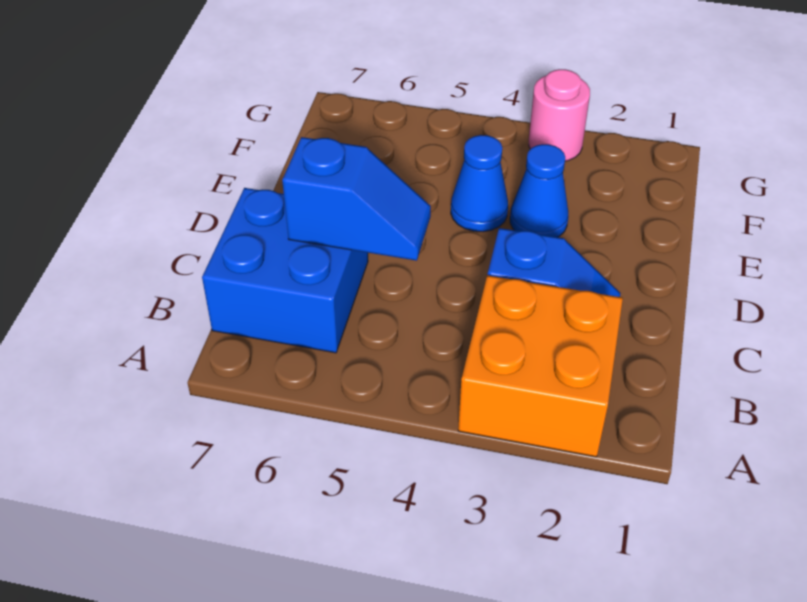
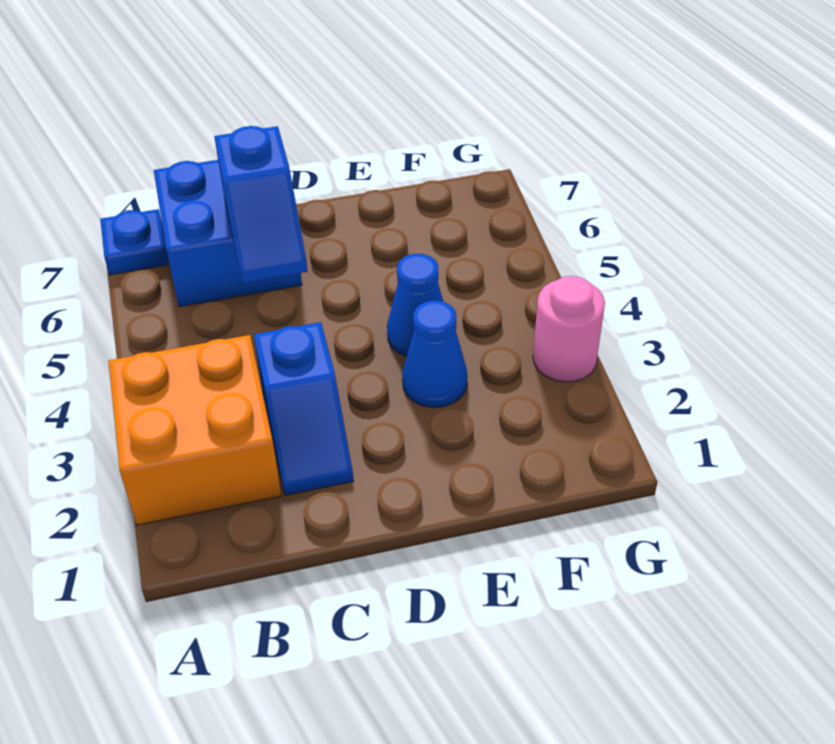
none -> blue 1x1 plate [100,209,169,275]

